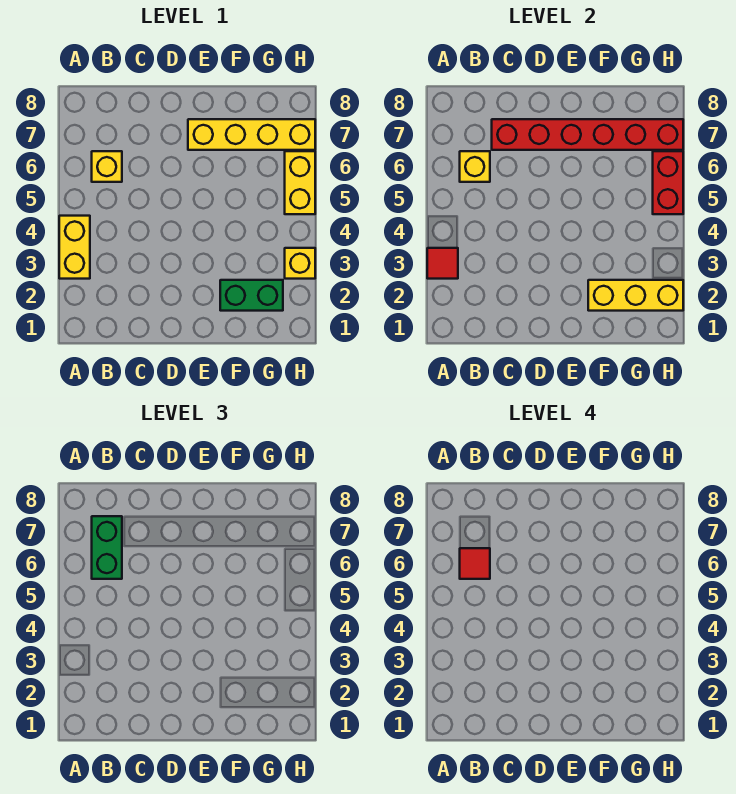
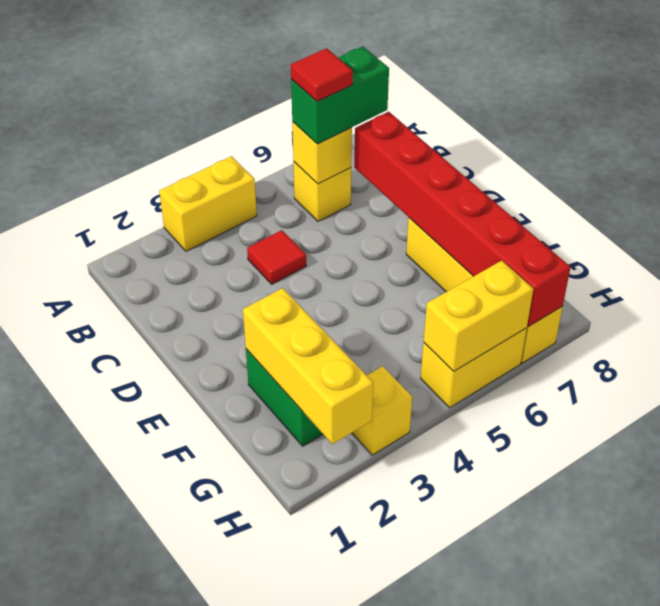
red 1x1 tile [427,248,458,279] -> red 1x1 tile moved to [247,230,306,284]
red 1x2 brick [653,151,683,214] -> yellow 1x2 brick [424,261,533,371]

